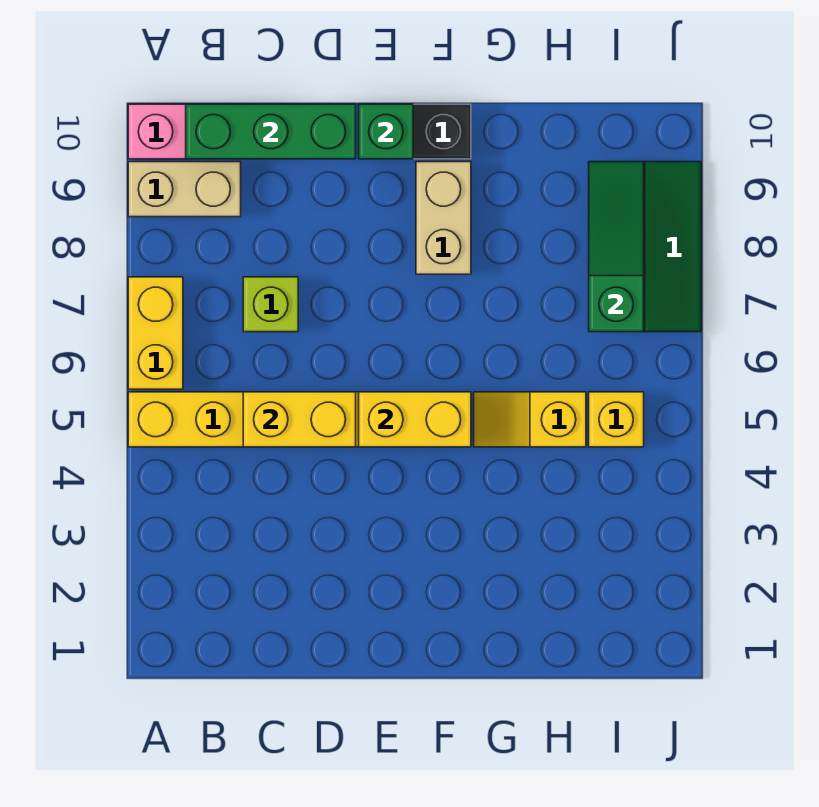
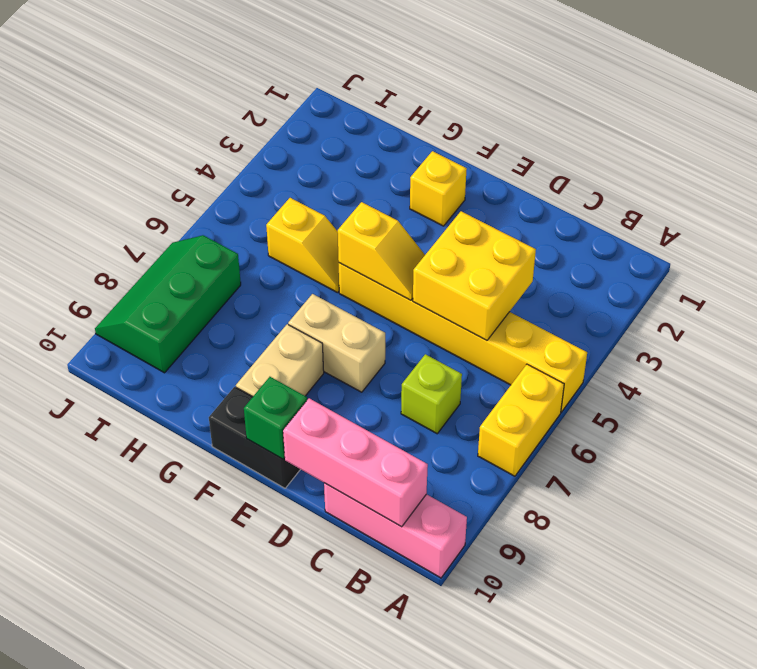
tan 1x2 brick [128,162,241,217] -> tan 1x2 brick moved to [288,294,385,392]
green 1x3 brick [186,104,356,159] -> pink 1x3 brick [283,398,428,527]
yellow 1x2 brick [243,392,356,447] -> yellow 2x2 brick [413,211,536,340]
yellow 1x2 brick [359,392,471,447] -> yellow 1x2 slope [338,202,425,300]
yellow 1x1 brick [589,392,644,447] -> yellow 1x1 brick moved to [410,151,467,226]
green 1x3 slope [589,162,644,332] -> none

